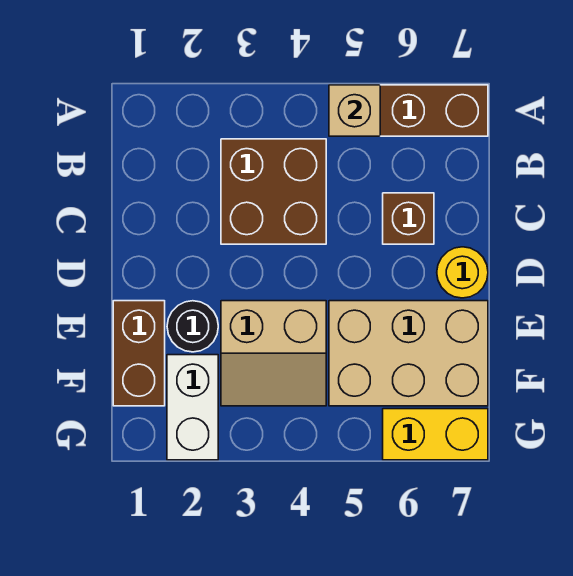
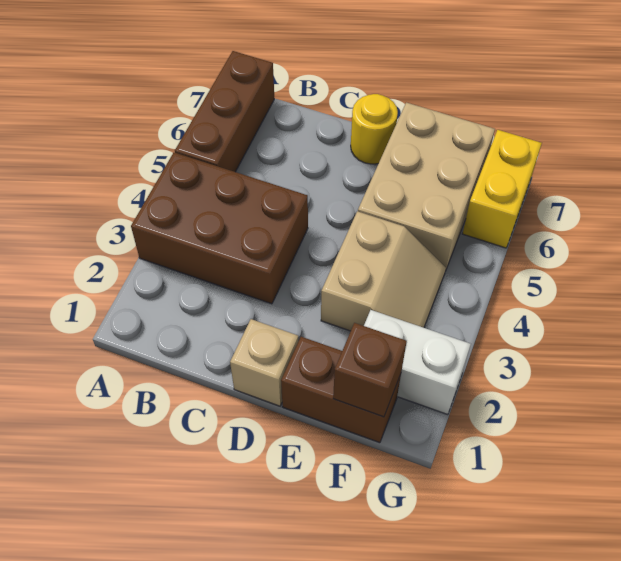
tan 1x1 brick [329,85,380,136] -> tan 1x1 brick moved to [230,319,299,406]
brown 2x2 brick [221,139,326,244] -> brown 2x3 brick [131,153,308,304]
brown 1x1 brick [383,193,434,244] -> brown 1x1 brick moved to [333,323,407,417]
black 1x1 round brick [167,301,218,352] -> none

